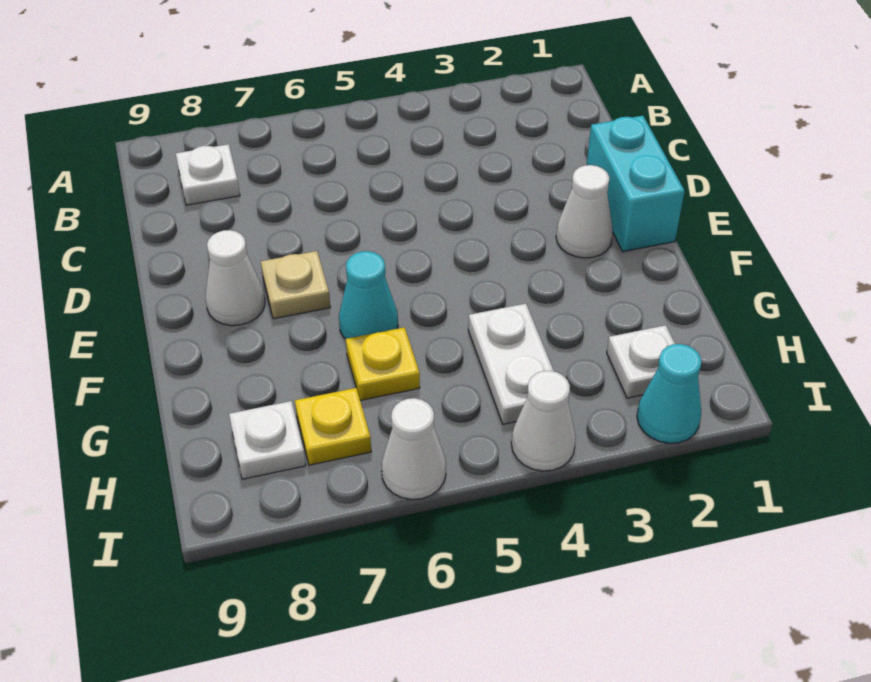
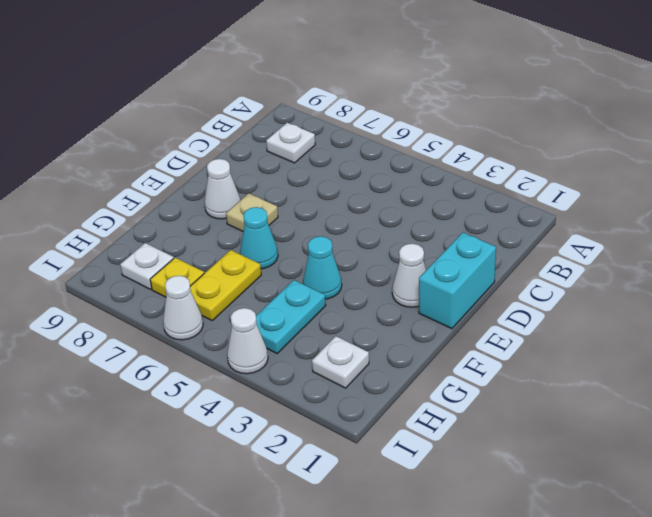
white 1x2 plate [468,304,554,424] -> cyan 1x2 plate [256,280,326,353]
yellow 1x1 plate [346,327,420,400] -> yellow 1x2 plate [190,250,261,320]
cyan 1x1 cone [637,344,701,443] -> cyan 1x1 cone moved to [303,236,342,299]

